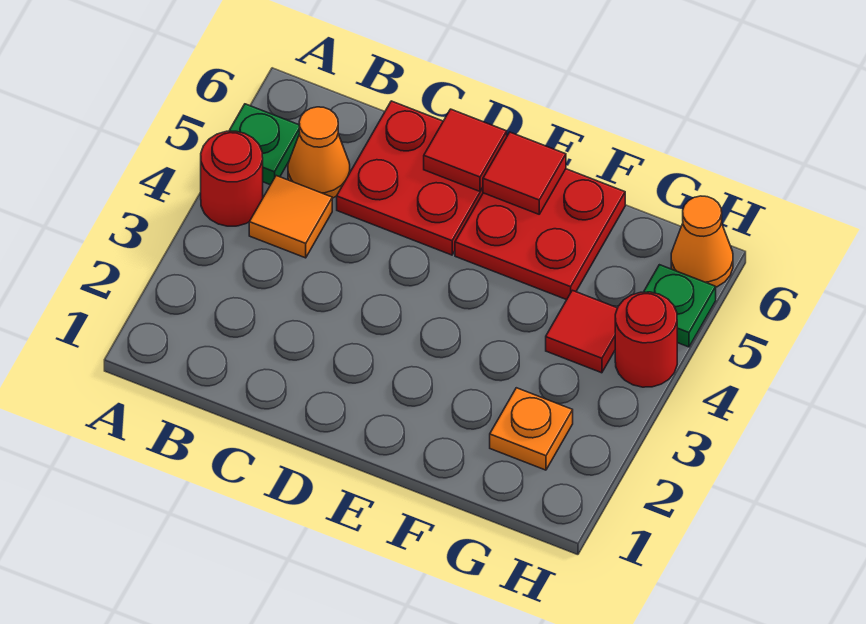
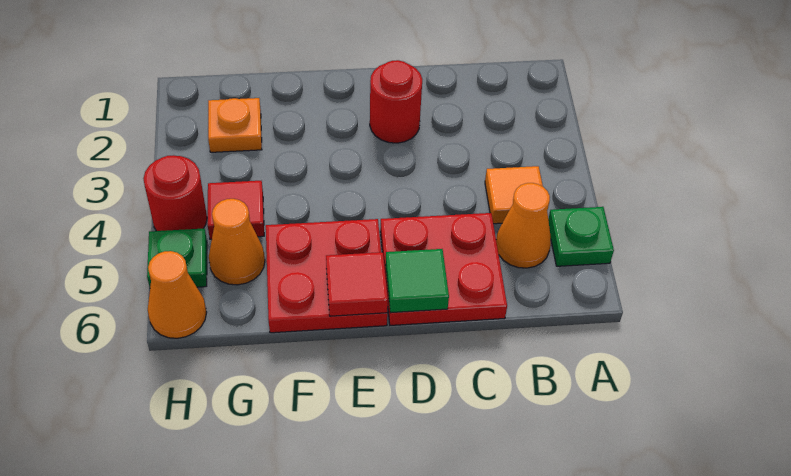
red 1x1 round brick [201,131,263,226] -> red 1x1 round brick moved to [370,60,422,143]
red 1x1 tile [424,109,507,191] -> green 1x1 tile [385,249,449,313]
none -> orange 1x1 cone [209,199,265,285]

